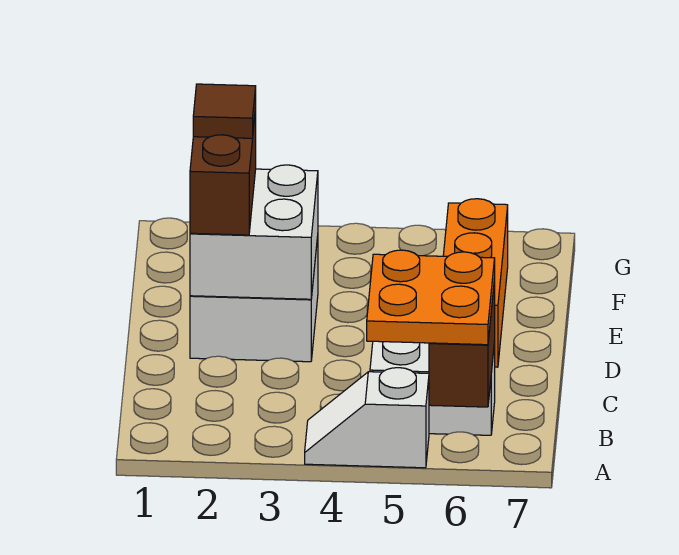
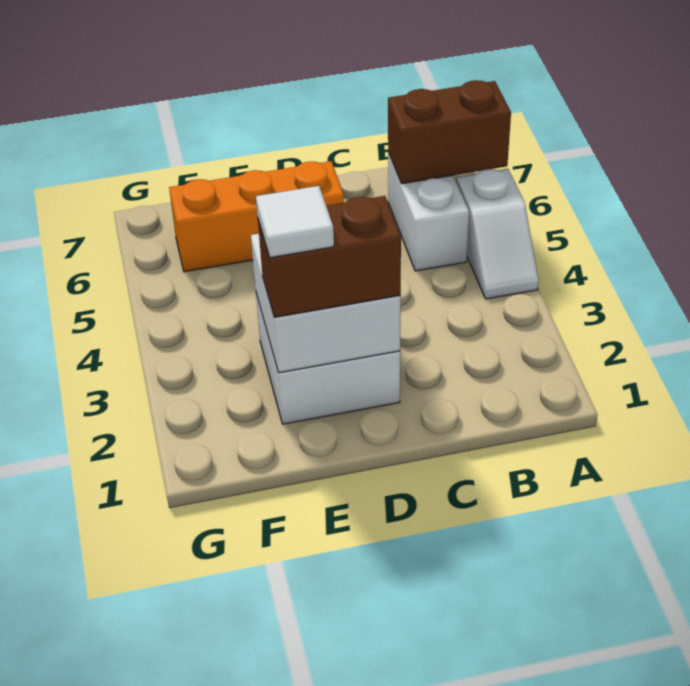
orange 2x2 plate [367,250,495,345] -> none
brown 1x1 tile [193,84,256,138] -> white 1x1 tile [256,186,334,258]

